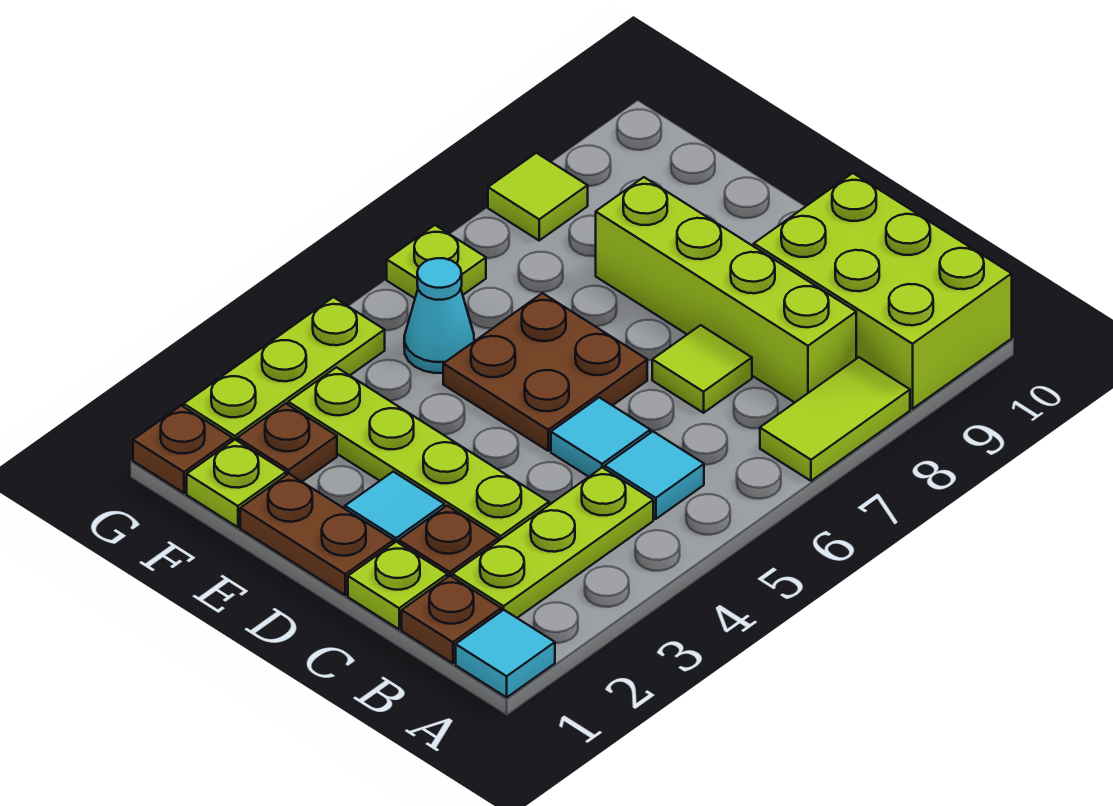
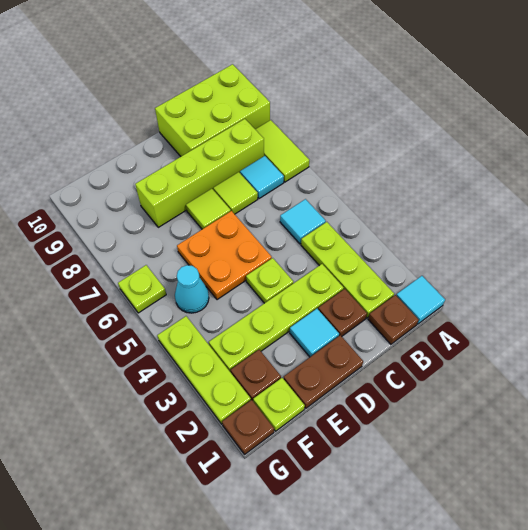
lime 1x1 plate [348,542,447,629] -> lime 1x1 plate moved to [246,258,293,303]
cyan 1x1 tile [551,397,650,477] -> cyan 1x1 tile moved to [240,156,284,199]
brown 2x2 plate [443,293,647,451] -> orange 2x2 plate [177,211,272,300]
lime 1x1 tile [488,153,588,240] -> lime 1x1 tile moved to [186,189,231,229]

